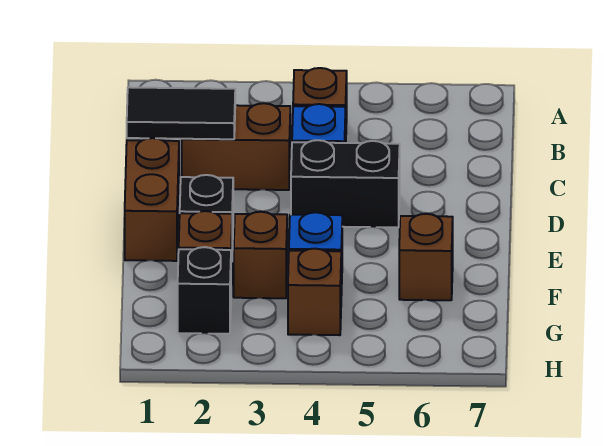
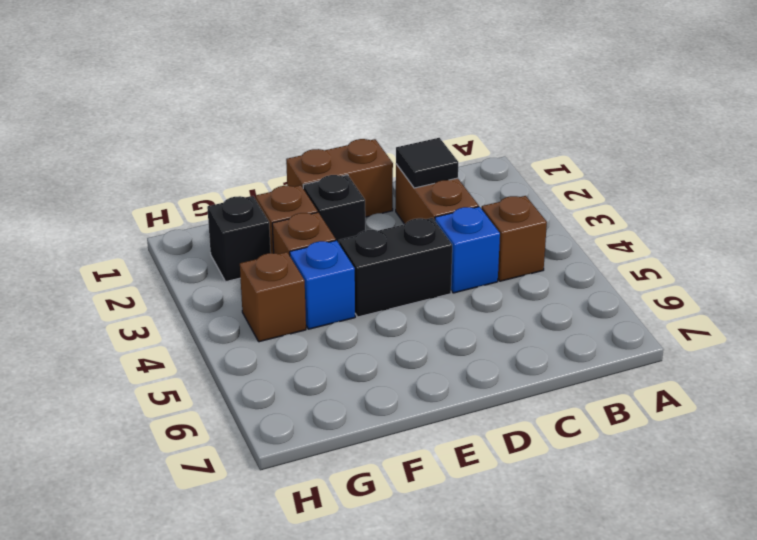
black 1x2 tile [127,87,235,139] -> black 1x1 tile [396,138,458,188]
black 1x2 brick [291,140,400,227] -> black 1x2 brick turned to [339,218,452,317]
brown 1x1 brick [399,214,453,300] -> none

